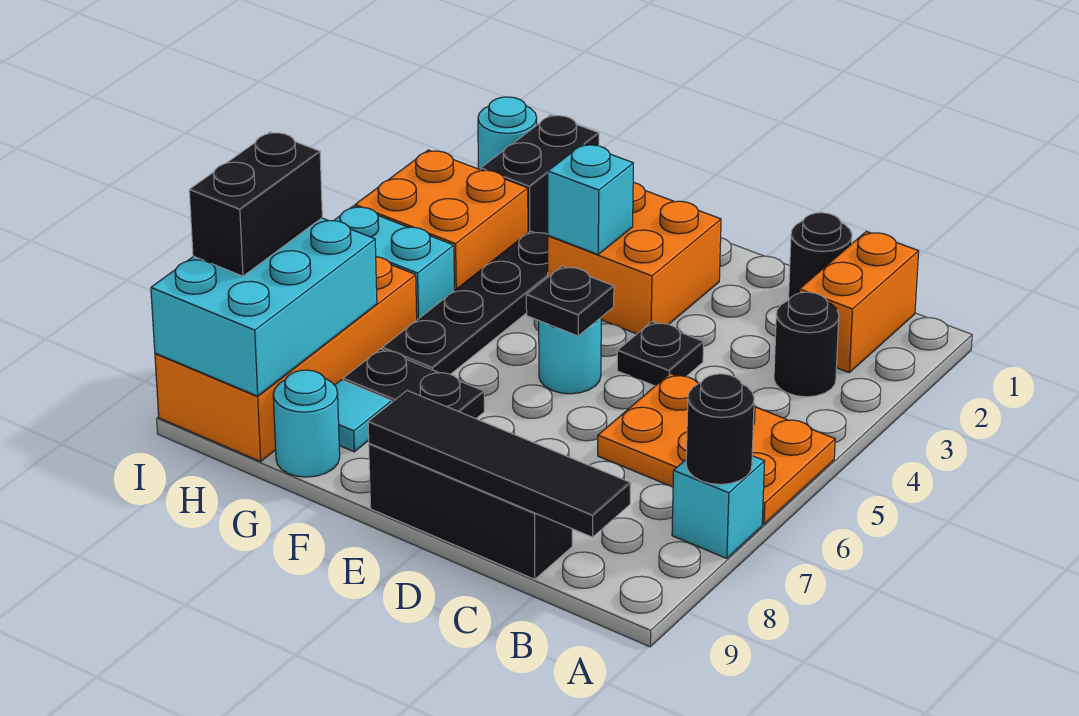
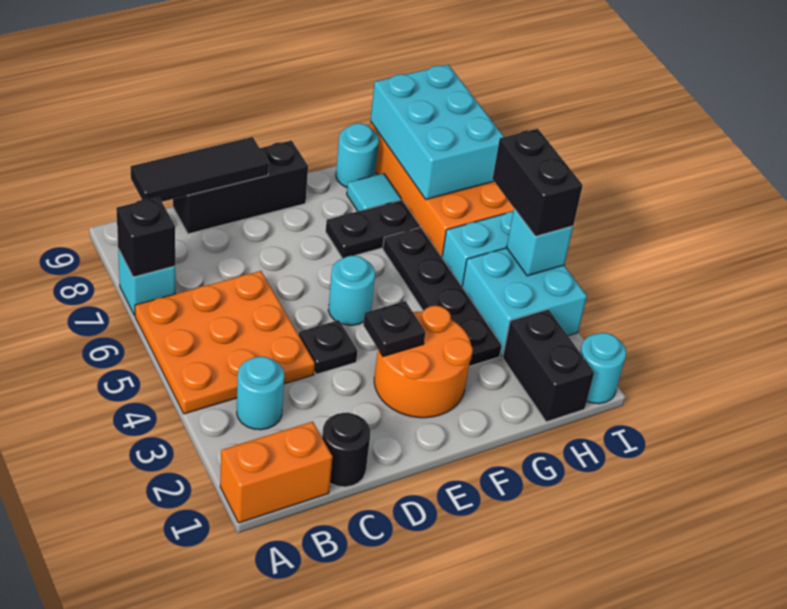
orange 2x3 plate [598,373,835,524] -> orange 3x3 plate [135,271,315,414]
black 1x1 round brick [686,374,754,484] -> black 1x1 brick [116,197,175,277]
orange 1x2 brick [799,231,919,373] -> orange 1x2 brick turned to [220,422,332,523]
black 1x1 round brick [774,292,839,397] -> cyan 1x1 round brick [237,357,284,430]
black 1x4 tile [368,391,631,537] -> black 1x3 tile [131,137,269,202]
orange 2x2 brick [548,182,721,334] -> orange 2x2 round brick [374,306,473,418]
black 1x1 plate [526,266,614,336] -> black 1x1 plate moved to [363,301,426,357]
cyan 1x1 brick [548,144,633,254] -> cyan 1x1 brick moved to [507,209,573,276]
orange 2x2 brick [355,150,528,291] -> cyan 2x2 brick [462,248,587,356]
black 1x2 brick [189,132,322,276] -> black 1x2 brick moved to [493,129,583,236]

